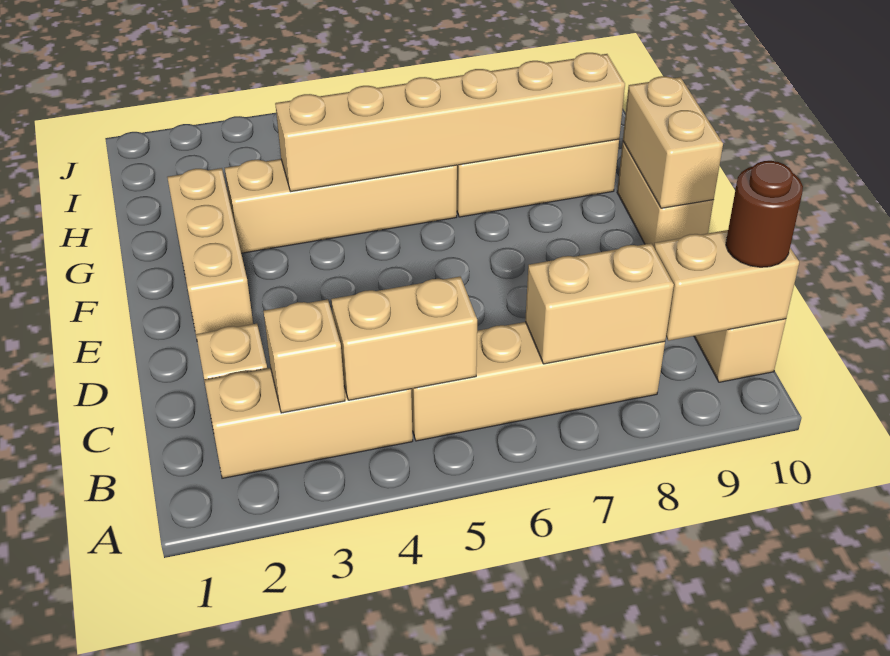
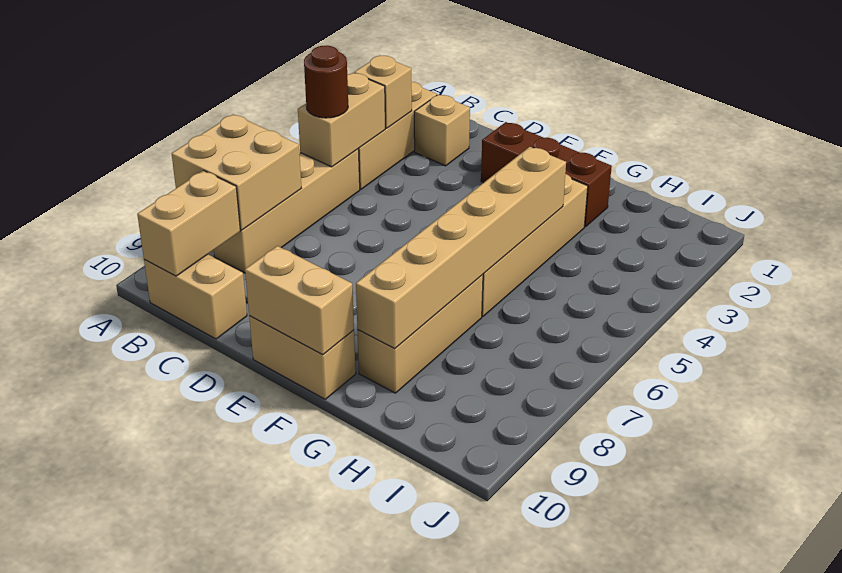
tan 1x2 brick [525,243,674,364] -> tan 2x2 brick [172,114,301,230]
brown 1x1 round brick [726,161,803,267] -> brown 1x1 round brick moved to [304,46,348,118]
tan 1x3 brick [167,168,253,338] -> brown 1x3 brick [481,122,612,227]

